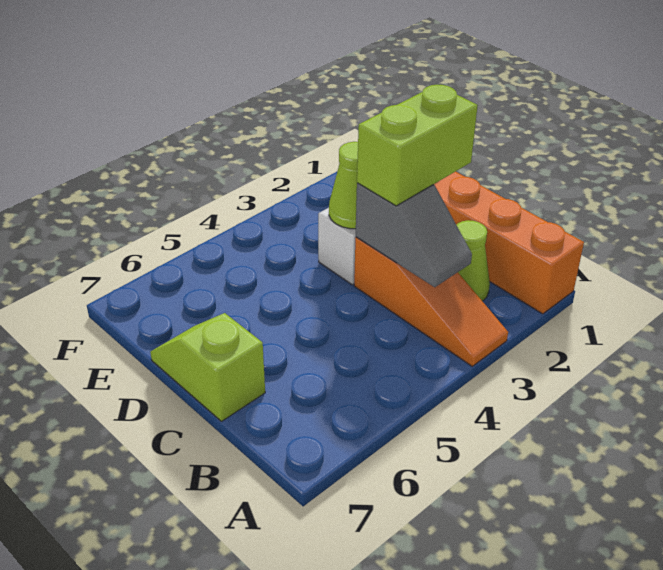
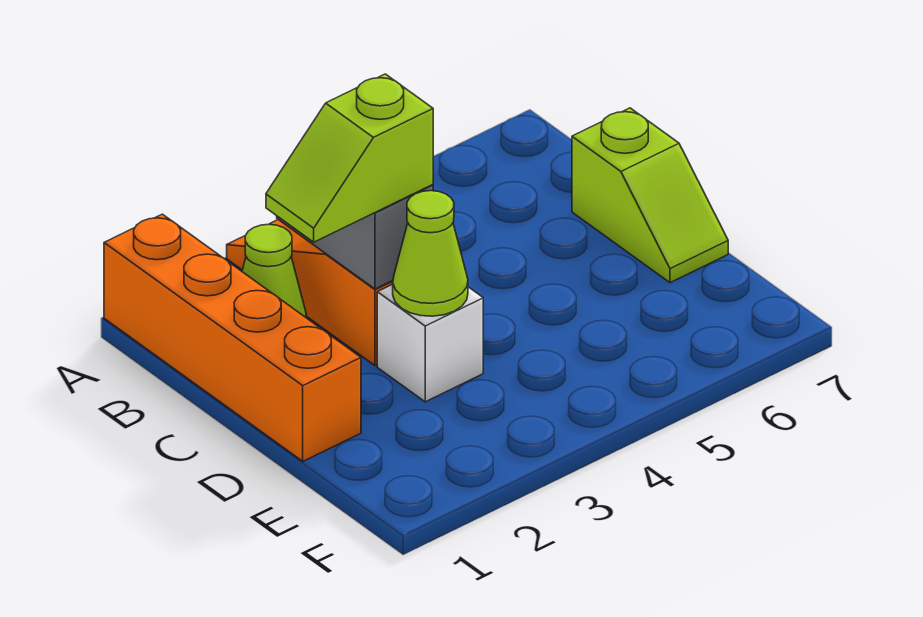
lime 1x2 brick [357,85,478,206] -> lime 1x2 slope [266,74,433,242]

